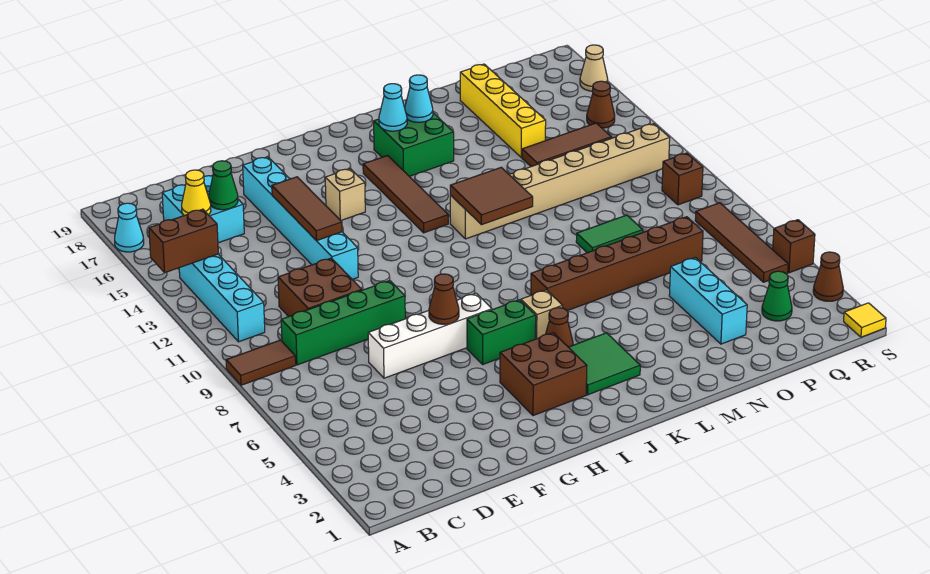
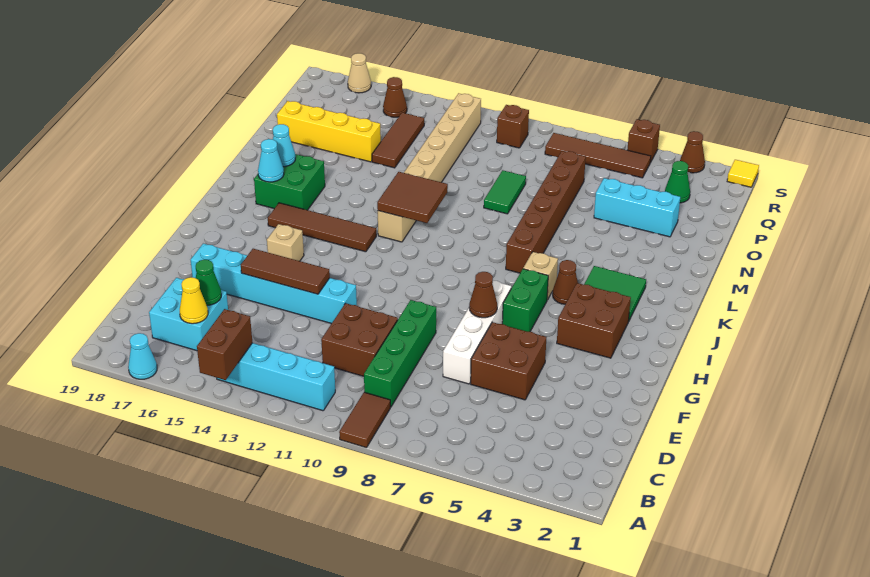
none -> brown 2x2 brick [471,322,546,400]

